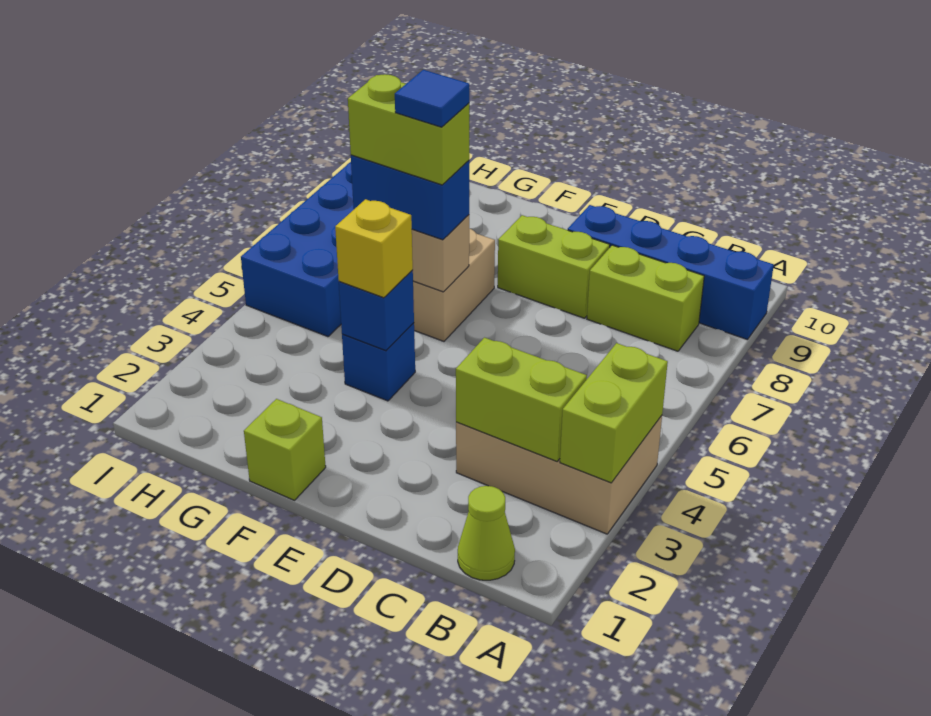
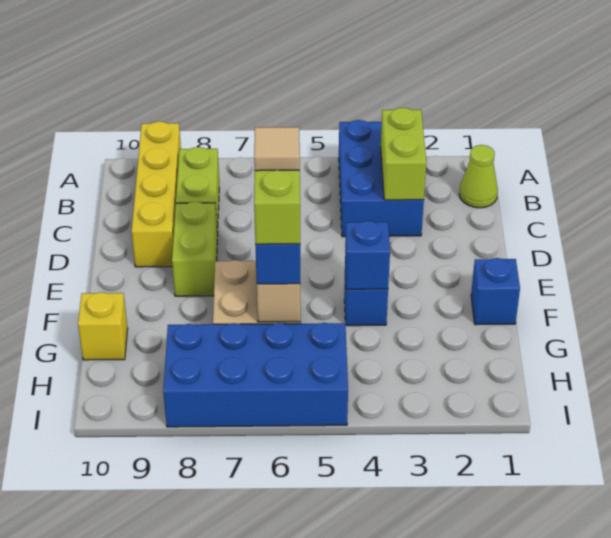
tan 2x3 brick [456,416,662,534] -> blue 2x3 brick [339,120,424,237]
lime 1x2 brick [560,343,668,483] -> none
blue 1x4 brick [568,205,774,340] -> yellow 1x4 brick [132,121,181,267]
lime 1x1 brick [244,399,326,500] -> blue 1x1 brick [471,258,520,325]
yellow 1x1 brick [335,199,413,298] -> yellow 1x1 brick moved to [78,292,128,360]
blue 1x1 tile [395,70,469,127] -> tan 1x1 tile [254,127,300,171]

